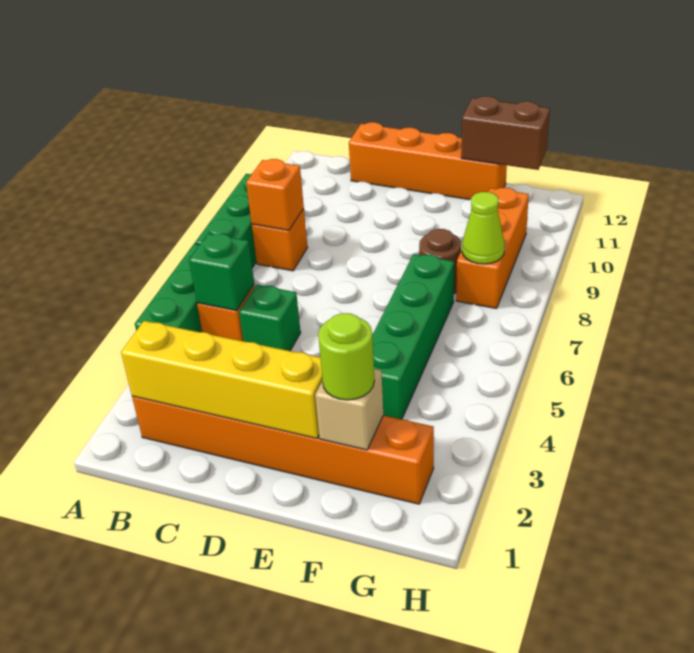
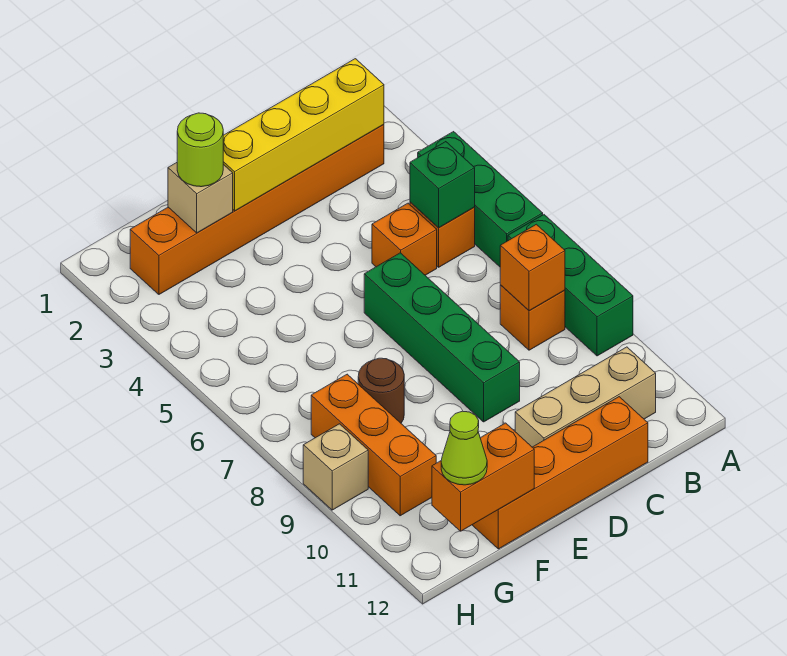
none -> tan 1x3 brick [515,347,656,447]
green 1x1 brick [239,285,301,351] -> orange 1x1 brick [372,203,437,275]
green 1x4 brick [372,254,454,419] -> green 1x4 brick moved to [364,253,520,422]
brown 1x2 brick [461,96,550,170] -> orange 1x2 brick [432,423,534,531]
lime 1x1 cone [462,192,505,264] -> lime 1x1 cone moved to [441,411,487,485]
none -> tan 1x1 brick [303,424,368,510]

